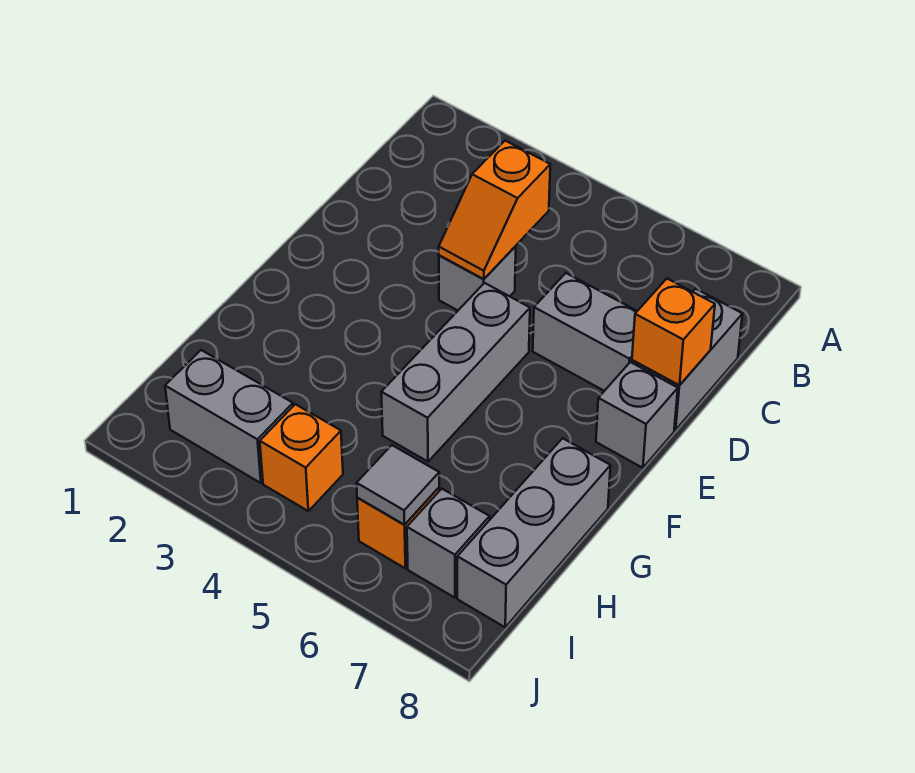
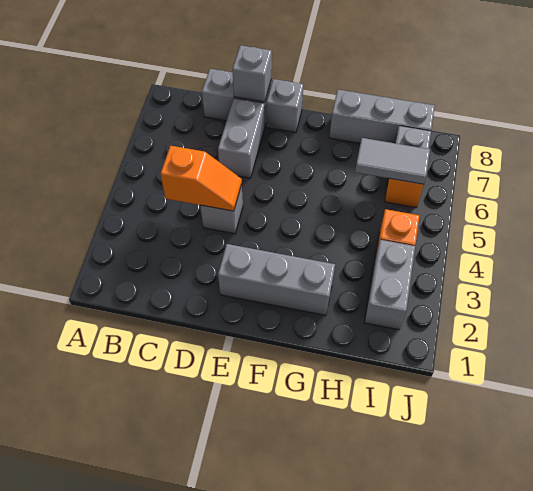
orange 1x1 brick [632,279,715,385] -> grey 1x1 brick [232,45,272,102]
grey 1x3 brick [381,283,530,462] -> grey 1x3 brick moved to [218,244,335,315]
grey 1x1 tile [357,445,439,525] -> grey 1x2 tile [355,138,430,184]

